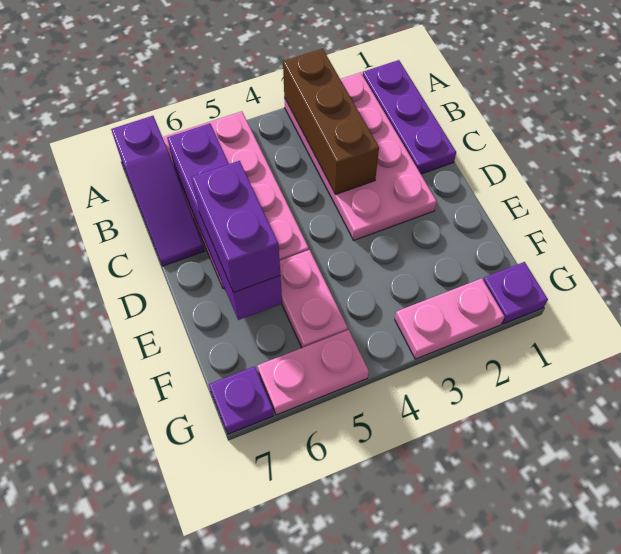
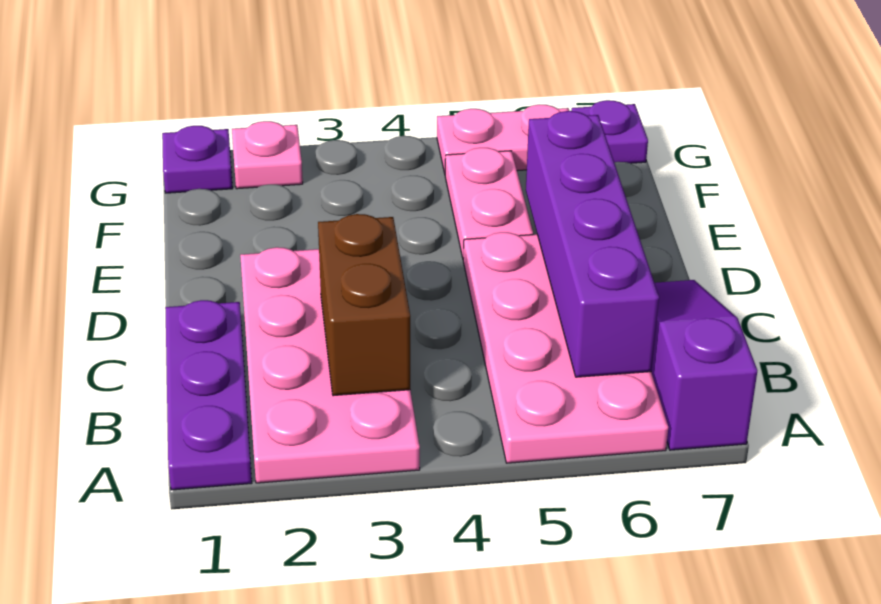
brown 1x3 brick [283,49,379,195] -> brown 1x2 brick [318,214,410,396]
purple 1x2 brick [192,161,280,293] -> none
pink 1x2 plate [395,278,505,359] -> pink 1x1 plate [232,121,303,189]

